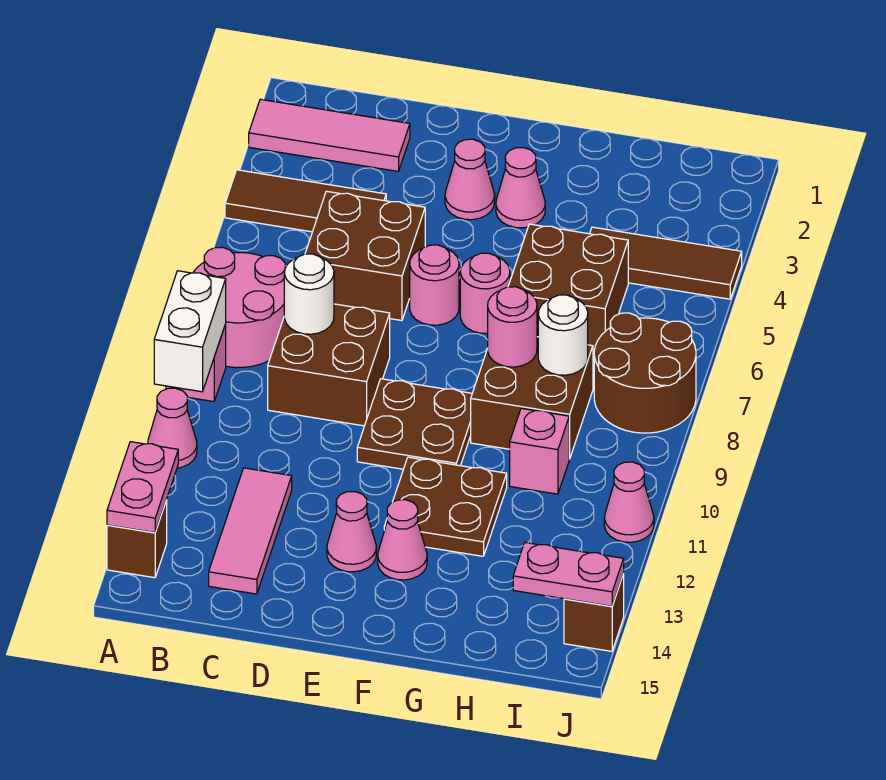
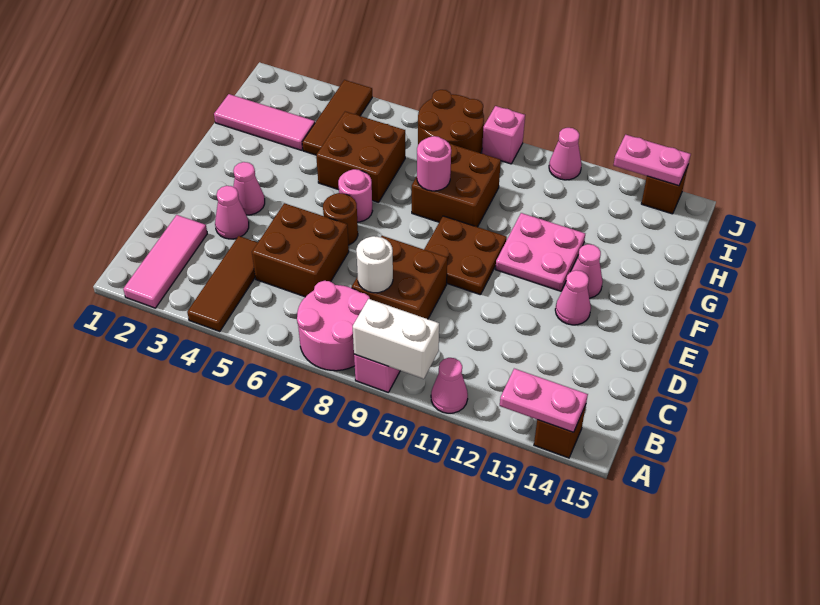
pink 1x3 tile [209,468,292,594] -> pink 1x3 tile moved to [214,94,315,150]
pink 1x1 round brick [410,245,459,325] -> brown 1x1 round brick [323,193,358,245]
pink 1x1 cone [496,148,545,228] -> pink 1x1 cone moved to [215,186,249,239]
brown 2x2 plate [384,457,507,556] -> pink 2x2 plate [495,213,585,291]
white 1x1 round brick [538,295,588,375] -> none
pink 1x1 brick [510,408,569,494] -> pink 1x1 brick moved to [482,106,525,164]
pink 1x2 plate [513,543,624,606] -> pink 1x2 plate turned to [613,135,691,186]

